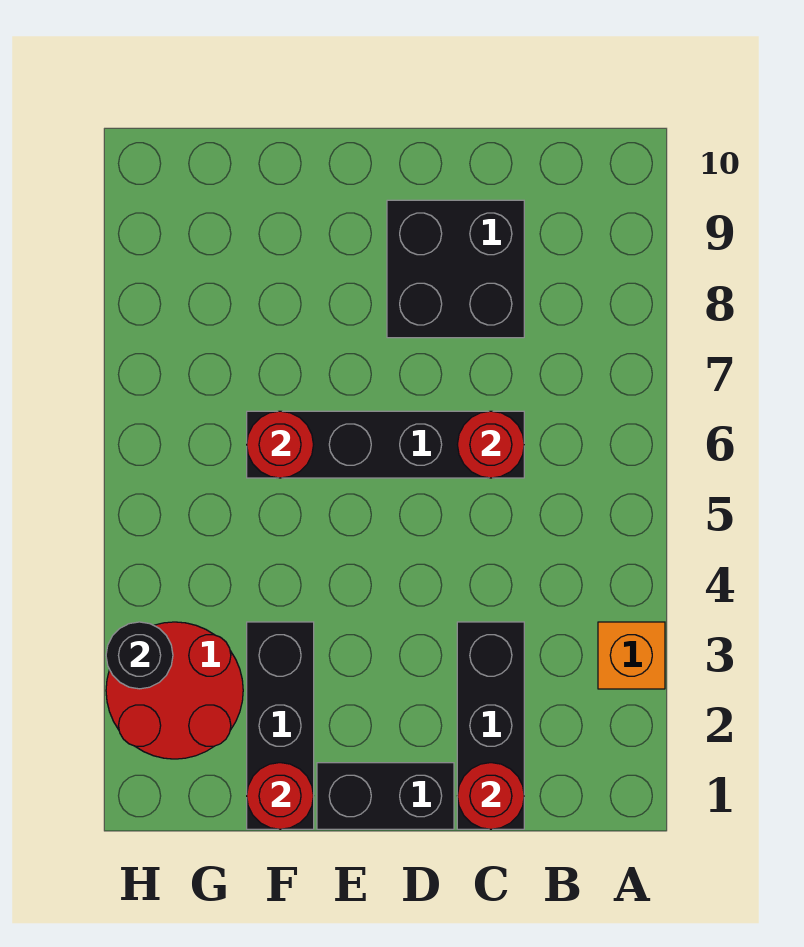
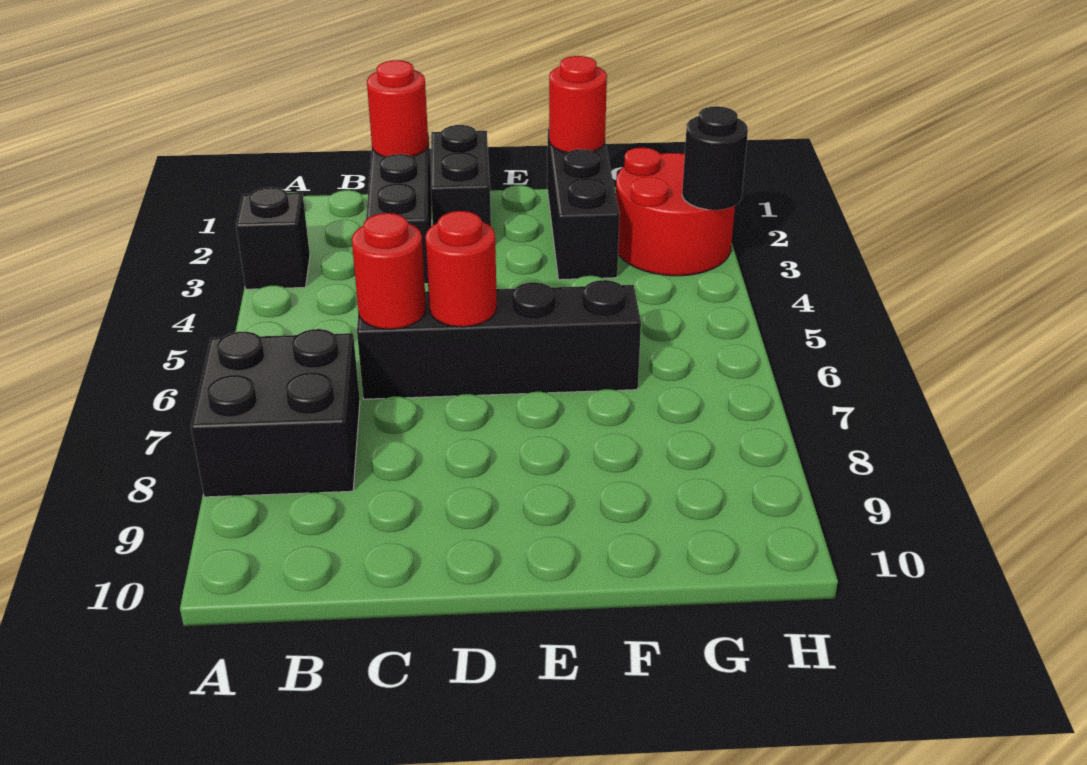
orange 1x1 brick [598,622,665,689] -> black 1x1 brick [236,187,310,289]
black 2x2 brick [387,200,524,338] -> black 2x2 brick moved to [191,329,360,497]
black 1x2 brick [317,763,454,829] -> black 1x2 brick turned to [431,125,491,227]
red 1x1 round brick [247,411,313,478] -> red 1x1 round brick moved to [425,211,497,327]

